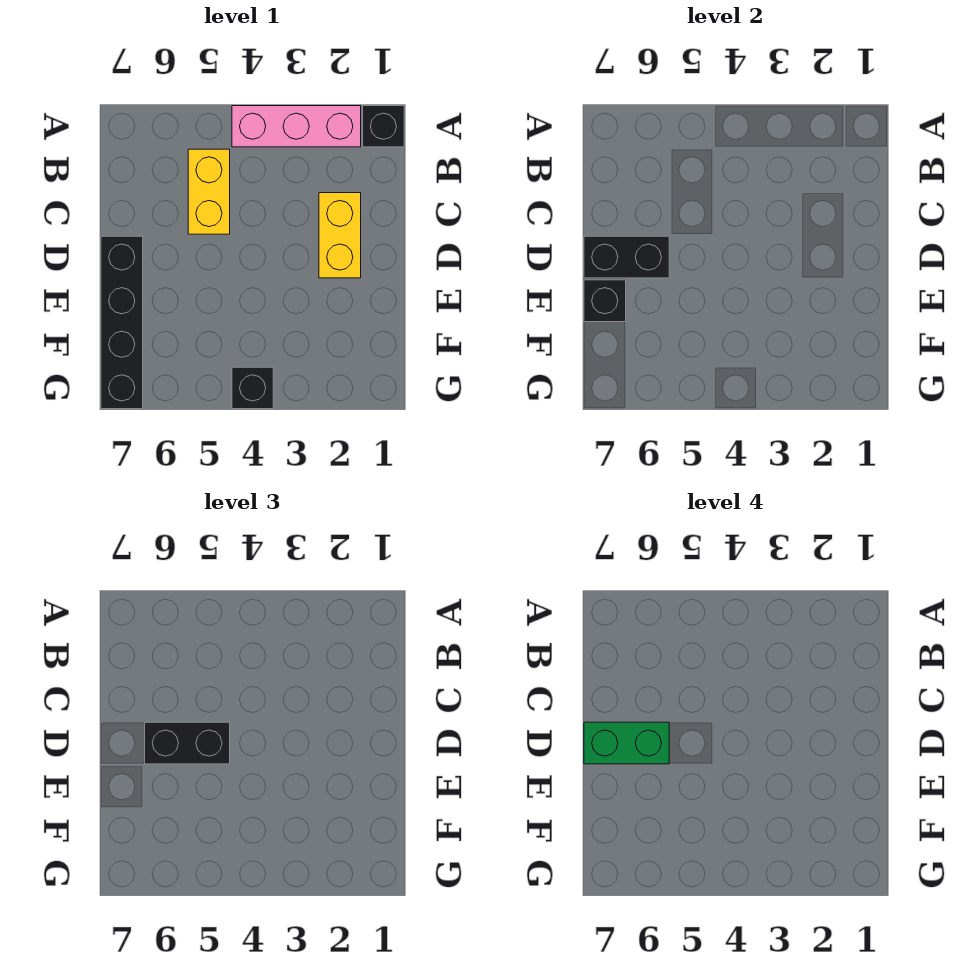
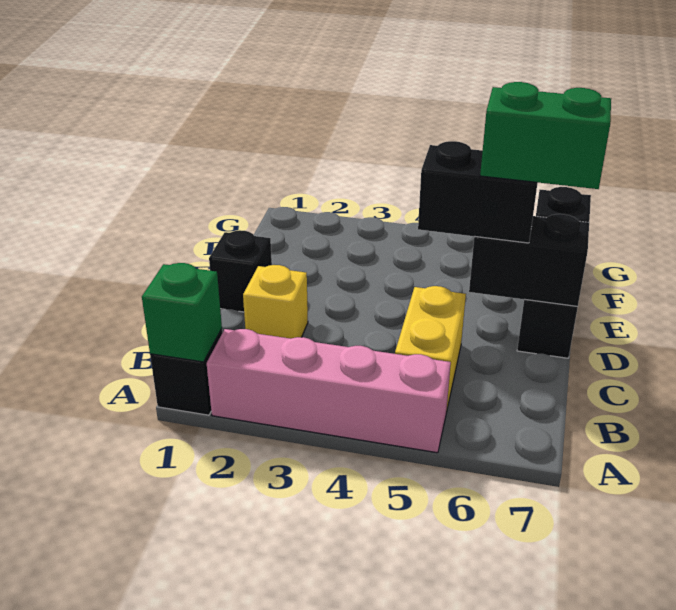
none -> green 1x1 brick [142,263,222,362]
pink 1x3 brick [232,106,361,147] -> pink 1x4 brick [207,329,451,453]
yellow 1x2 brick [319,193,361,278] -> yellow 1x1 brick [243,265,308,339]
black 1x1 brick [232,367,273,409] -> black 1x1 brick moved to [209,230,272,312]

